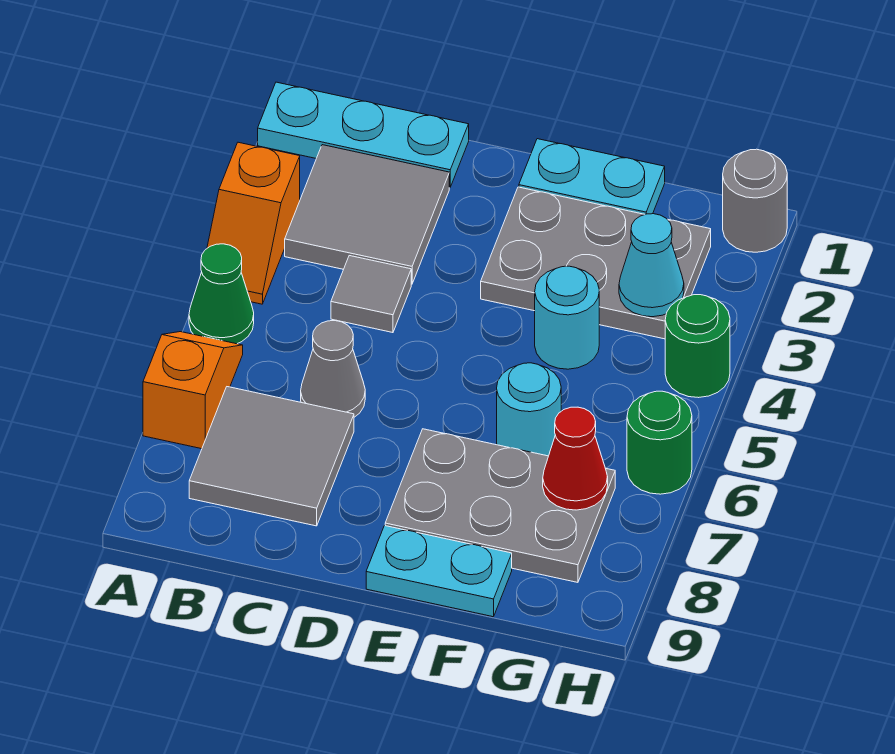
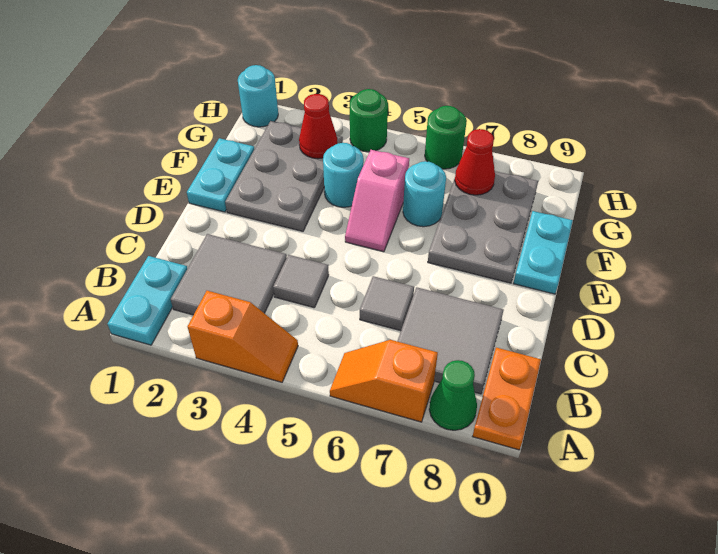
cyan 1x3 plate [258,82,469,187] -> cyan 1x2 plate [108,256,188,345]
green 1x1 cone [189,244,254,344] -> green 1x1 cone moved to [429,360,477,430]
none -> orange 1x2 plate [473,348,541,450]
grey 1x1 cone [301,321,365,417] -> grey 1x1 tile [360,276,414,331]
none -> pink 1x2 slope [345,150,409,252]
cyan 1x1 cone [619,214,684,317] -> red 1x1 cone [299,94,337,159]
grey 1x1 round brick [723,149,787,252] -> cyan 1x1 round brick [238,65,278,127]

